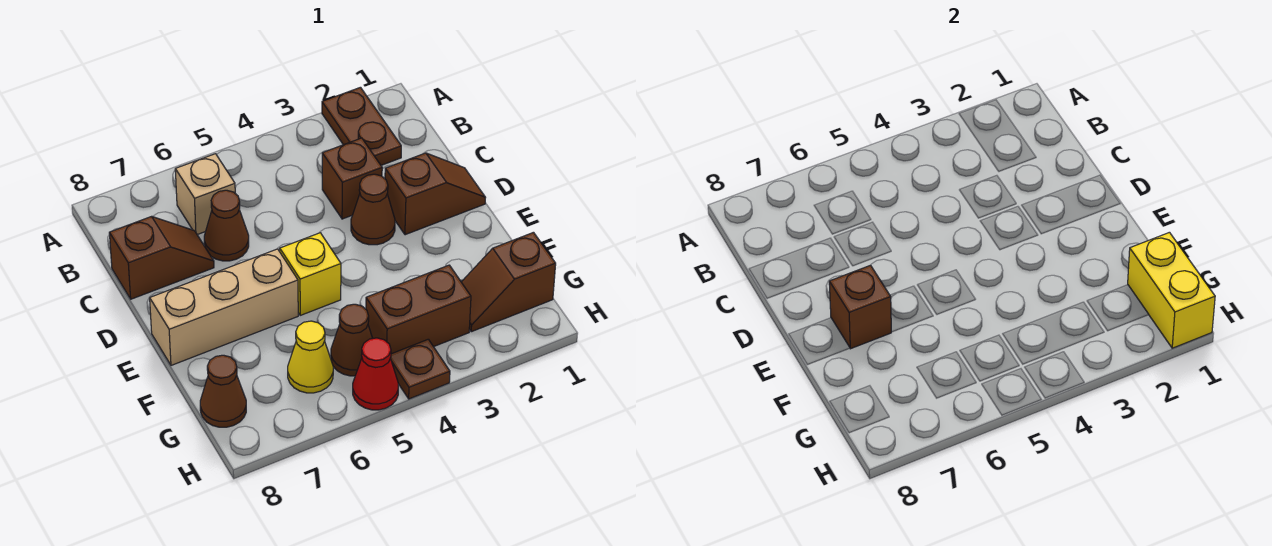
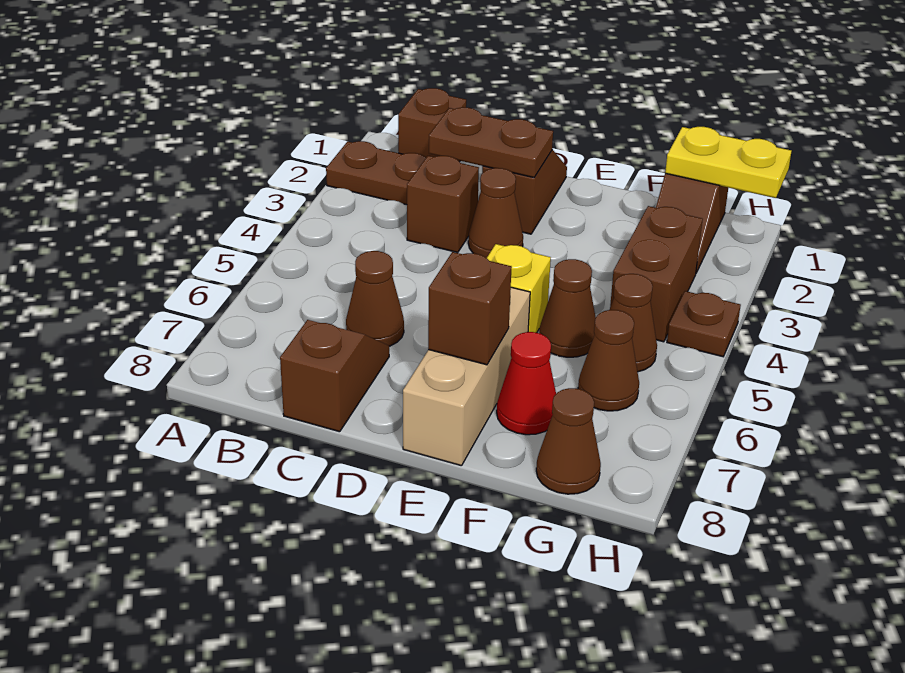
none -> brown 1x1 brick [398,88,466,162]
tan 1x1 brick [175,154,235,235] -> none
none -> brown 1x2 plate [429,107,553,178]
none -> brown 1x1 cone [539,259,596,357]
yellow 1x2 brick [1128,232,1215,348] -> yellow 1x2 plate [665,127,791,198]
yellow 1x1 cone [288,321,333,393] -> brown 1x1 cone [578,310,639,411]
red 1x1 cone [353,338,398,410] -> red 1x1 cone moved to [497,332,556,435]

